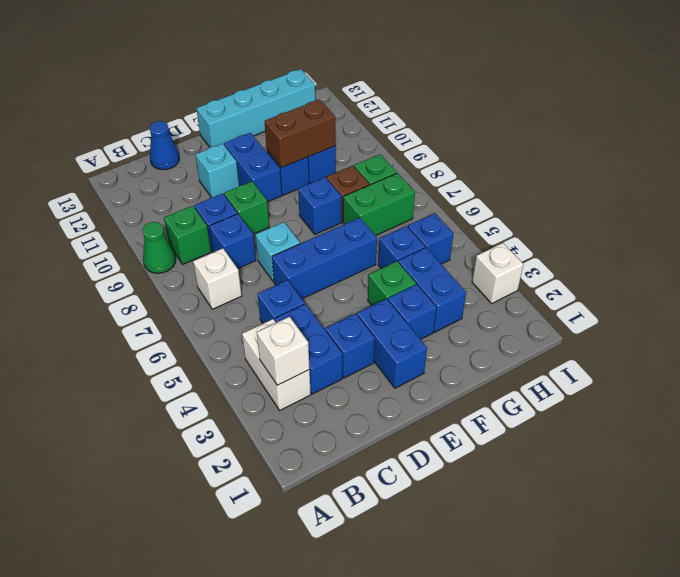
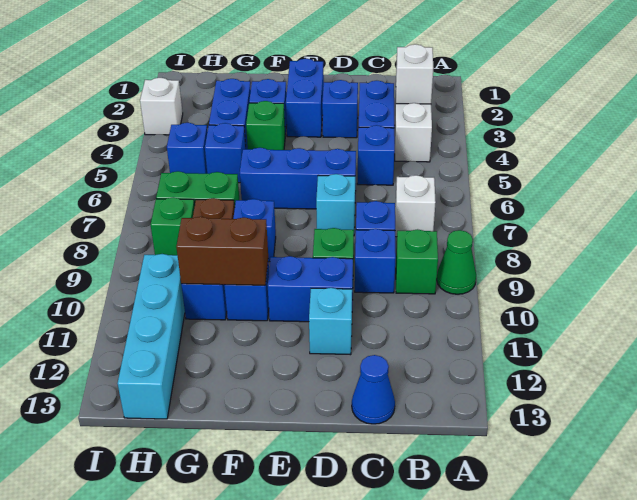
blue 1x2 brick [224,133,282,202] -> blue 1x2 brick turned to [268,256,353,322]
cyan 1x4 brick [196,69,315,147] -> cyan 1x4 brick turned to [118,254,185,419]

